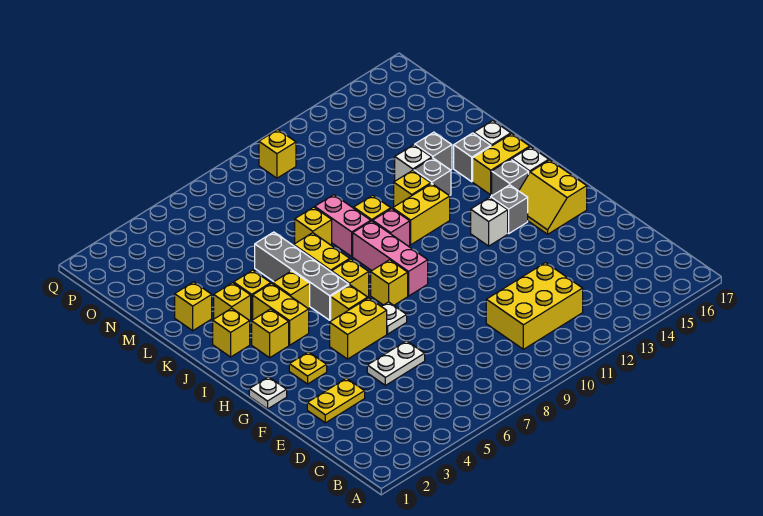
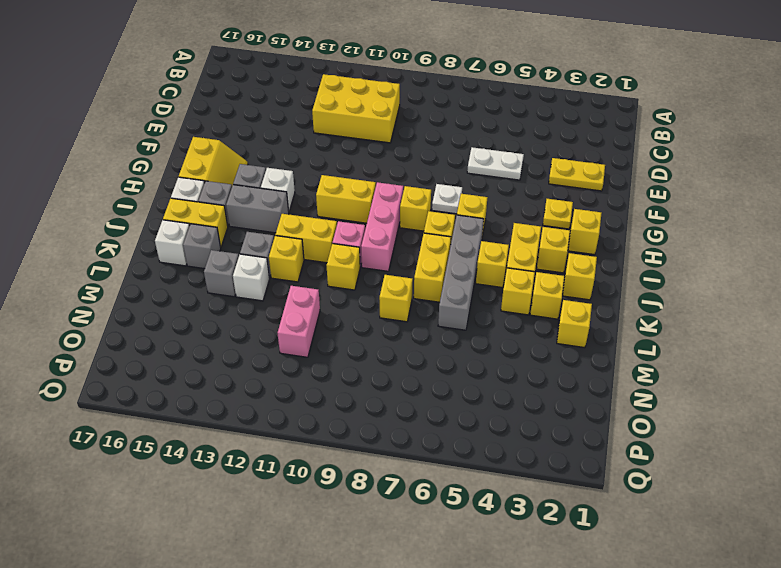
white 1x1 plate [249,377,287,409] -> none
yellow 1x2 brick [330,298,387,359] -> yellow 1x2 brick moved to [316,175,376,223]
none -> grey 1x2 brick [226,185,289,233]
pink 1x2 brick [315,195,371,256] -> pink 1x2 brick moved to [278,286,320,357]
yellow 1x1 brick [259,130,296,178] -> yellow 1x1 brick moved to [568,209,602,255]

